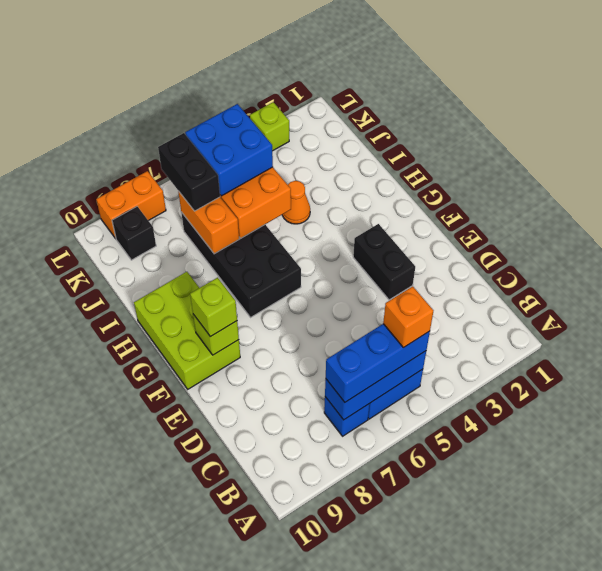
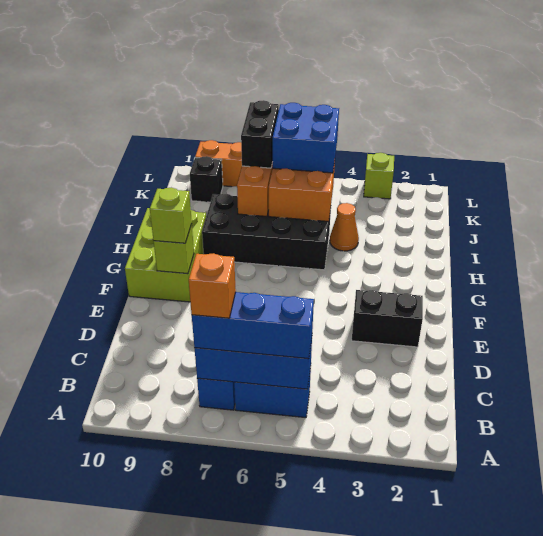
orange 1x1 brick [383,286,433,348] -> orange 1x1 brick moved to [189,253,236,318]
black 1x2 brick [353,224,415,300] -> black 1x2 brick turned to [352,290,423,347]
black 2x4 brick [181,212,301,317] -> black 2x4 brick turned to [202,194,331,270]

